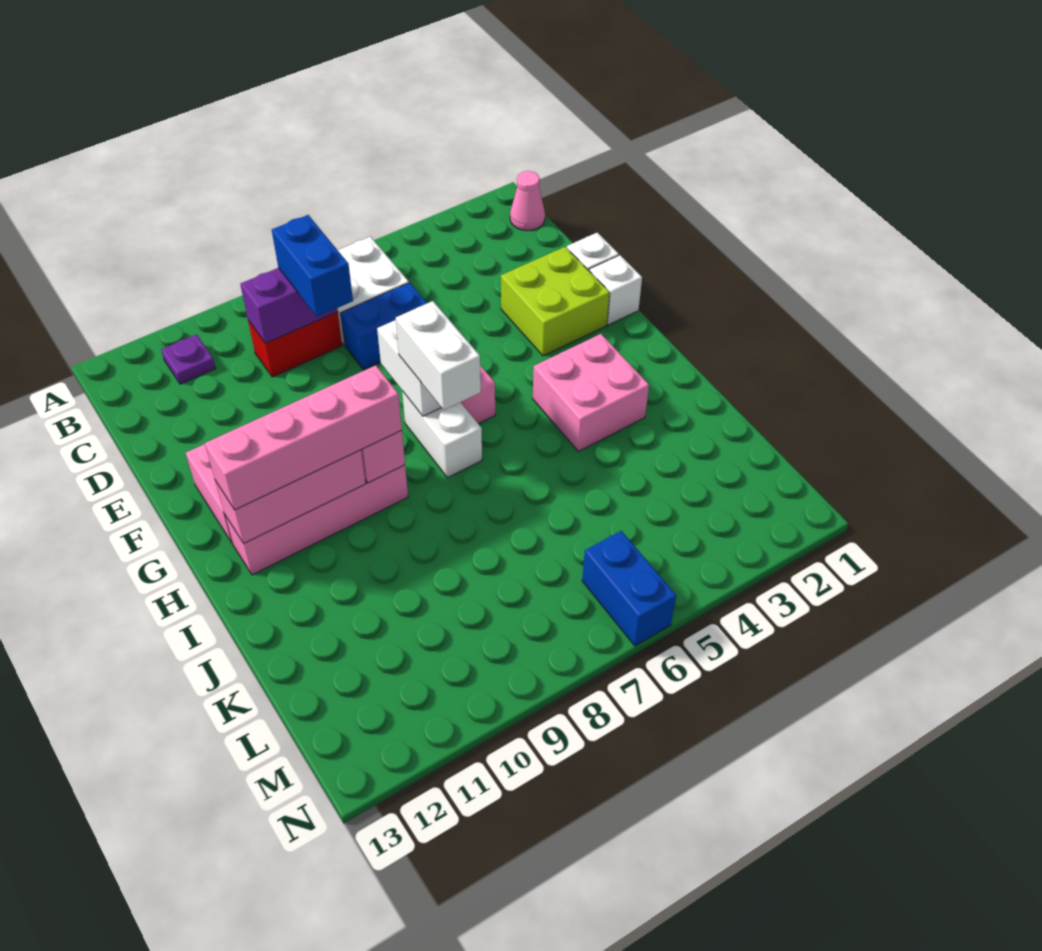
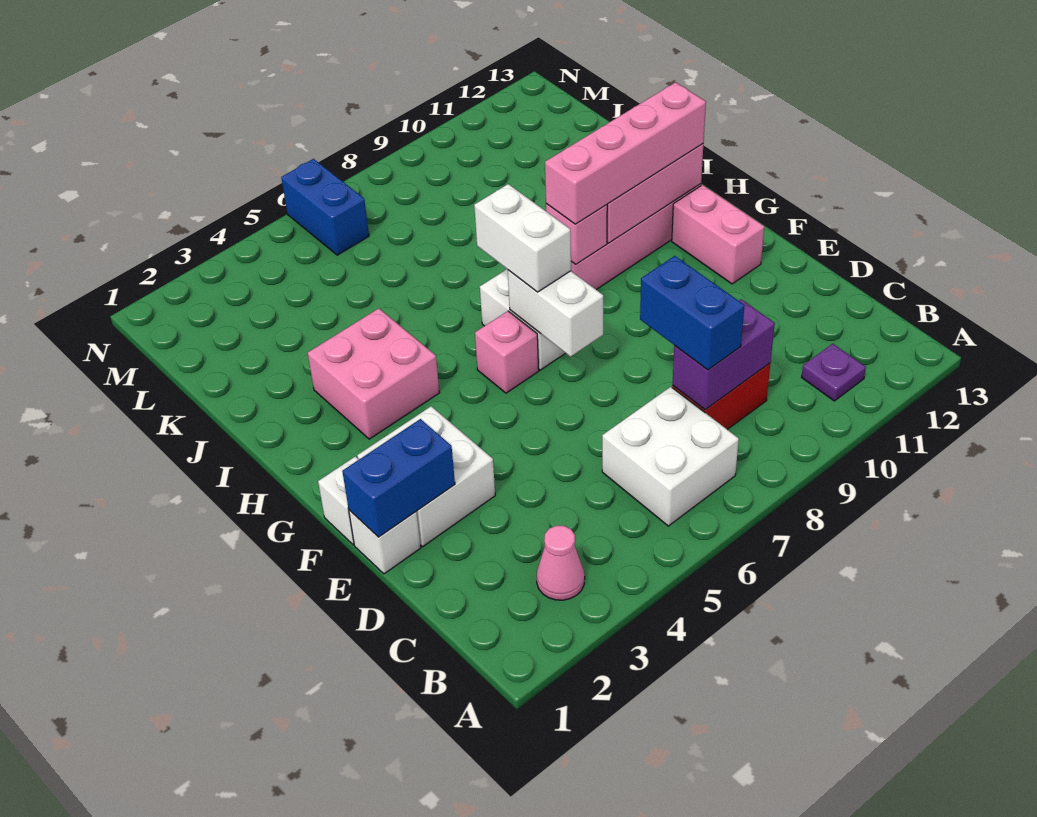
pink 1x1 cone [510,171,545,231] -> pink 1x1 cone moved to [537,526,585,600]
blue 1x2 brick [341,283,427,370] -> blue 1x2 brick moved to [342,419,455,537]
lime 2x2 brick [501,247,610,356] -> white 2x2 brick [357,406,495,547]

